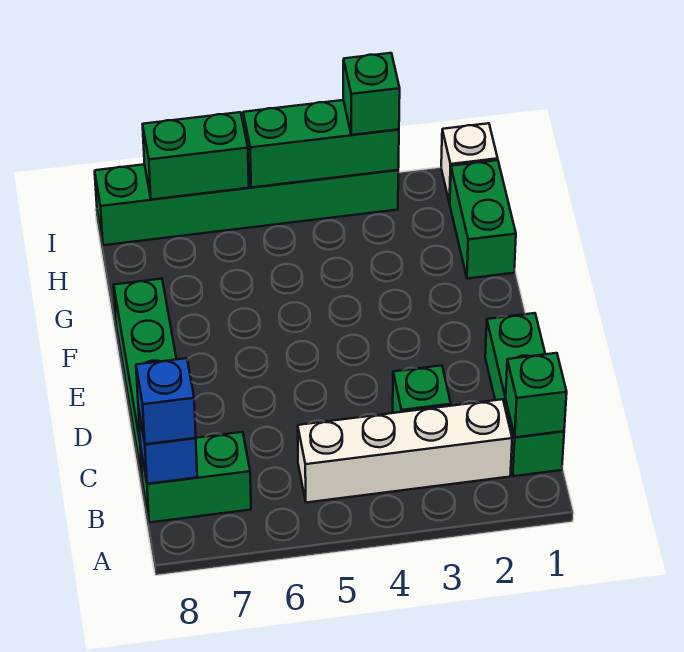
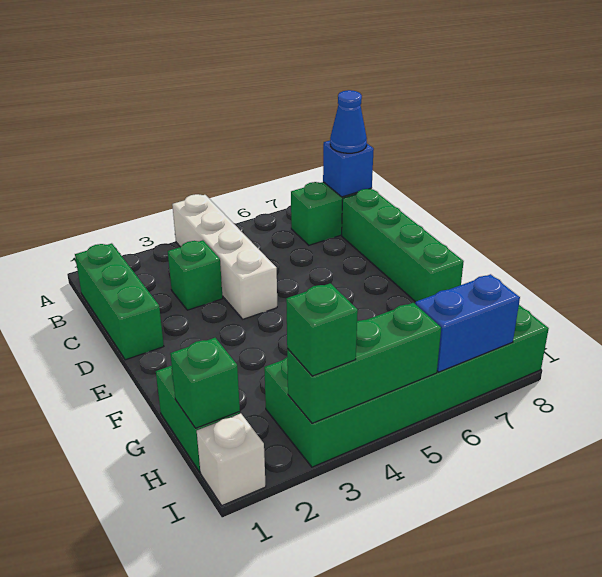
green 1x1 brick [506,353,567,437] -> green 1x1 brick moved to [170,338,240,428]
white 1x4 brick [298,399,512,503] -> white 1x4 brick turned to [172,194,277,319]
blue 1x1 brick [136,358,196,444] -> blue 1x1 cone [330,90,367,153]
green 1x6 brick [95,164,398,245] -> green 2x6 brick [264,305,549,467]
green 1x2 brick [143,112,249,200] -> blue 1x2 brick [415,274,520,372]

